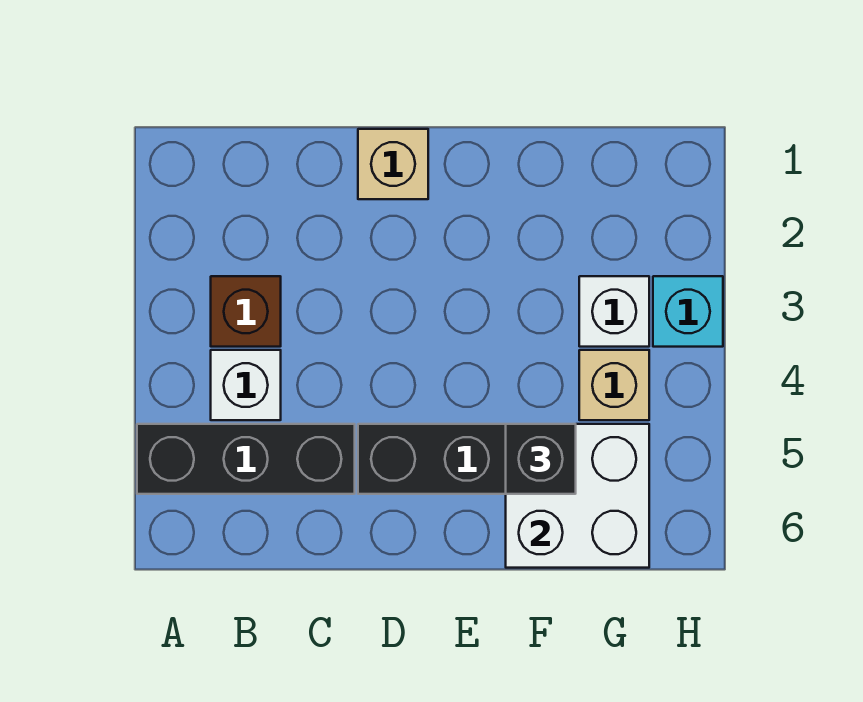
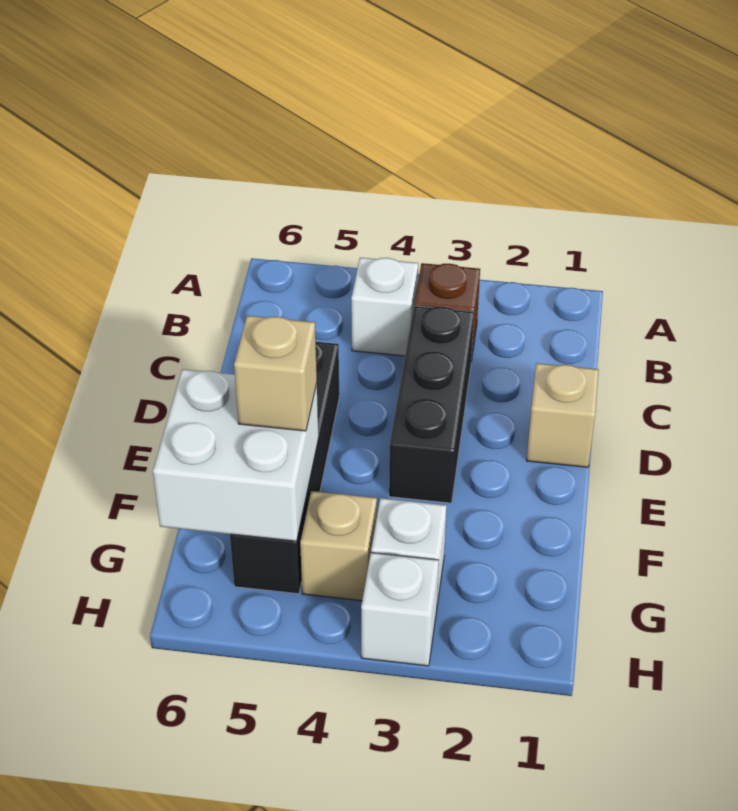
black 1x3 brick [137,424,355,494] -> black 1x3 brick moved to [389,306,474,503]
black 1x1 brick [506,424,576,494] -> tan 1x1 brick [234,316,317,431]
cyan 1x1 brick [653,276,723,347] -> white 1x1 brick [361,553,439,666]

